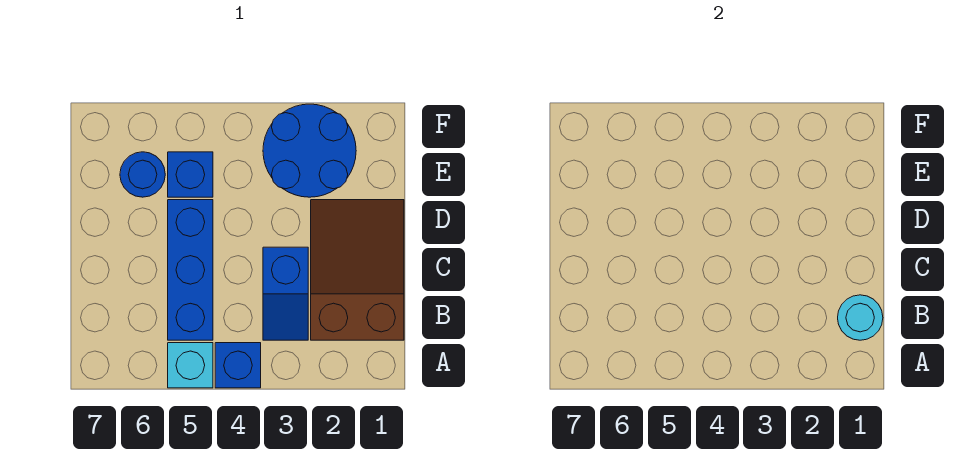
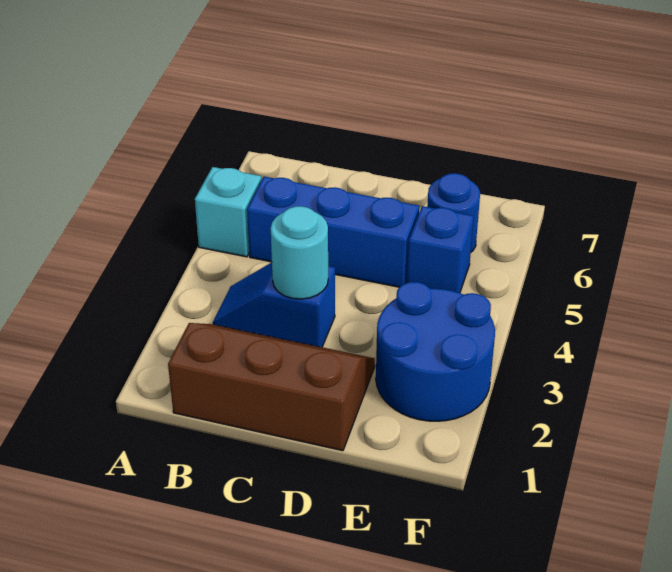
blue 1x1 brick [215,343,261,388] -> none
brown 2x3 slope [311,200,404,340] -> brown 2x3 slope turned to [168,323,375,451]
cyan 1x1 round brick [838,295,883,340] -> cyan 1x1 round brick moved to [271,206,328,299]

